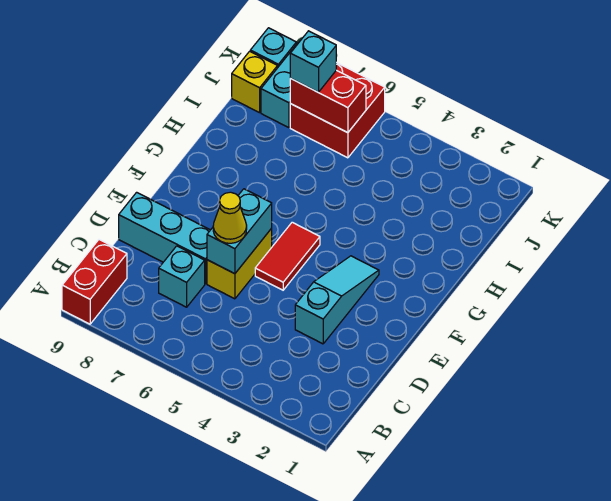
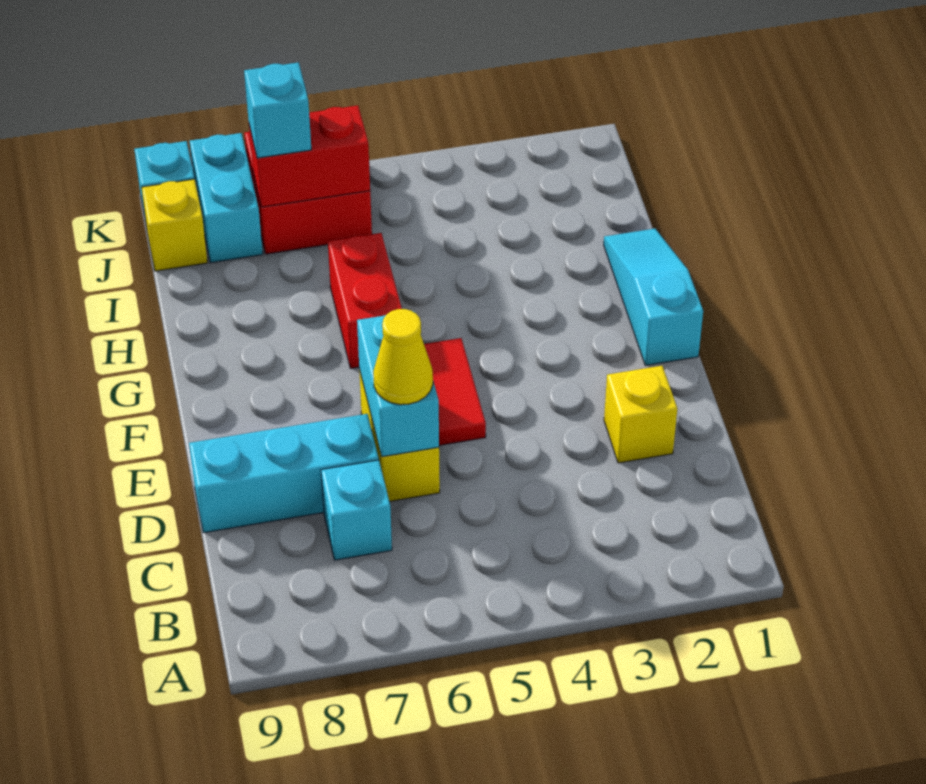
red 1x2 brick [62,240,127,324] -> red 1x2 brick moved to [328,233,402,368]
none -> yellow 1x1 brick [604,366,677,463]
cyan 1x3 slope [295,256,379,344] -> cyan 1x3 slope moved to [604,229,703,365]

